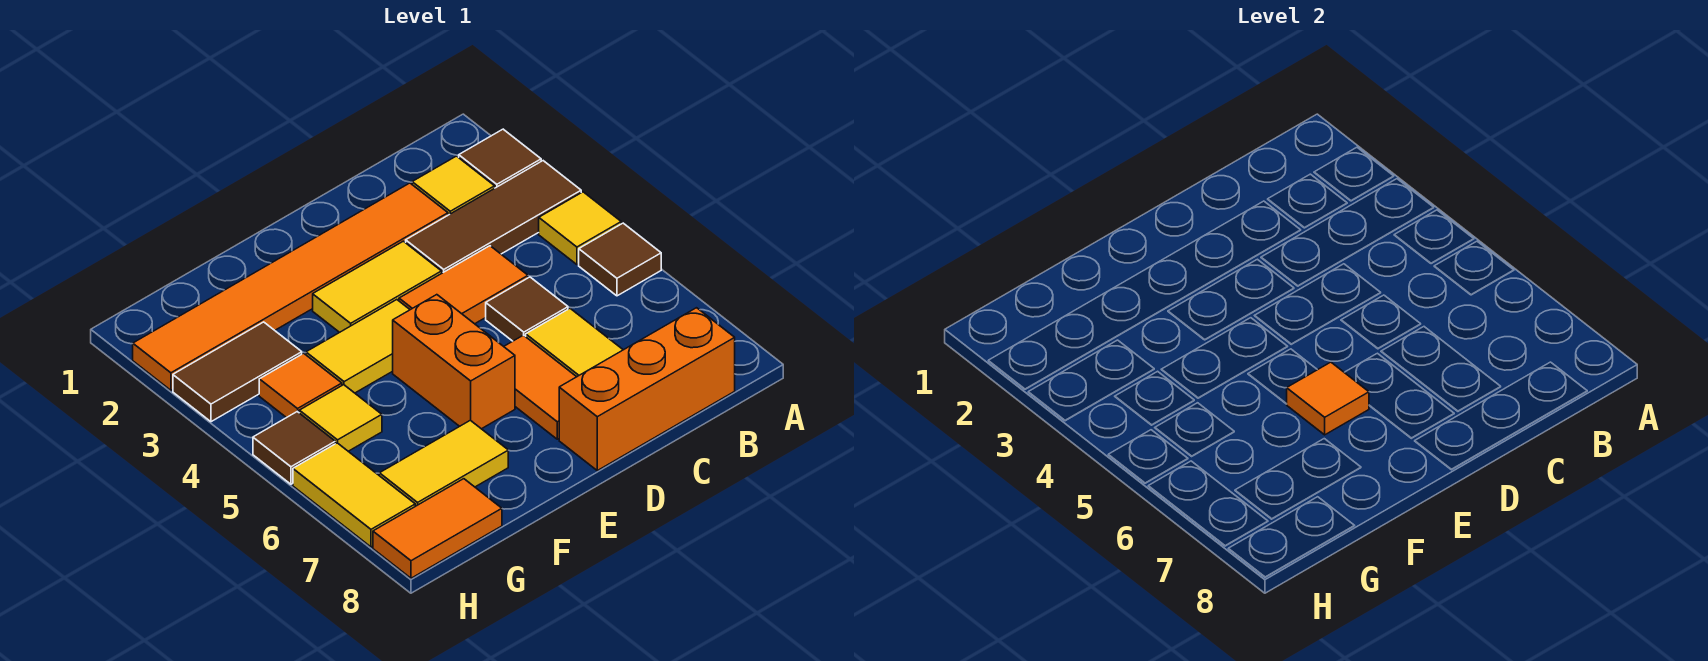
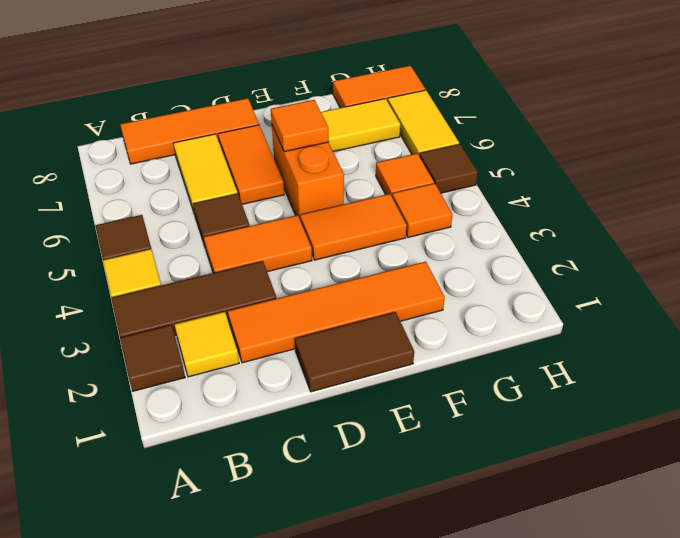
orange 1x3 brick [559,308,735,471] -> orange 1x3 tile [120,98,259,164]
orange 1x6 tile [133,183,448,390] -> orange 1x4 tile [228,262,445,363]
yellow 1x2 tile [313,241,442,332] -> none
yellow 1x2 tile [306,300,410,393] -> orange 1x2 tile [300,194,407,260]
brown 1x2 tile [173,322,302,422] -> brown 1x2 tile moved to [295,312,414,392]
yellow 1x1 tile [299,385,382,451] -> orange 1x1 tile [376,154,434,196]

